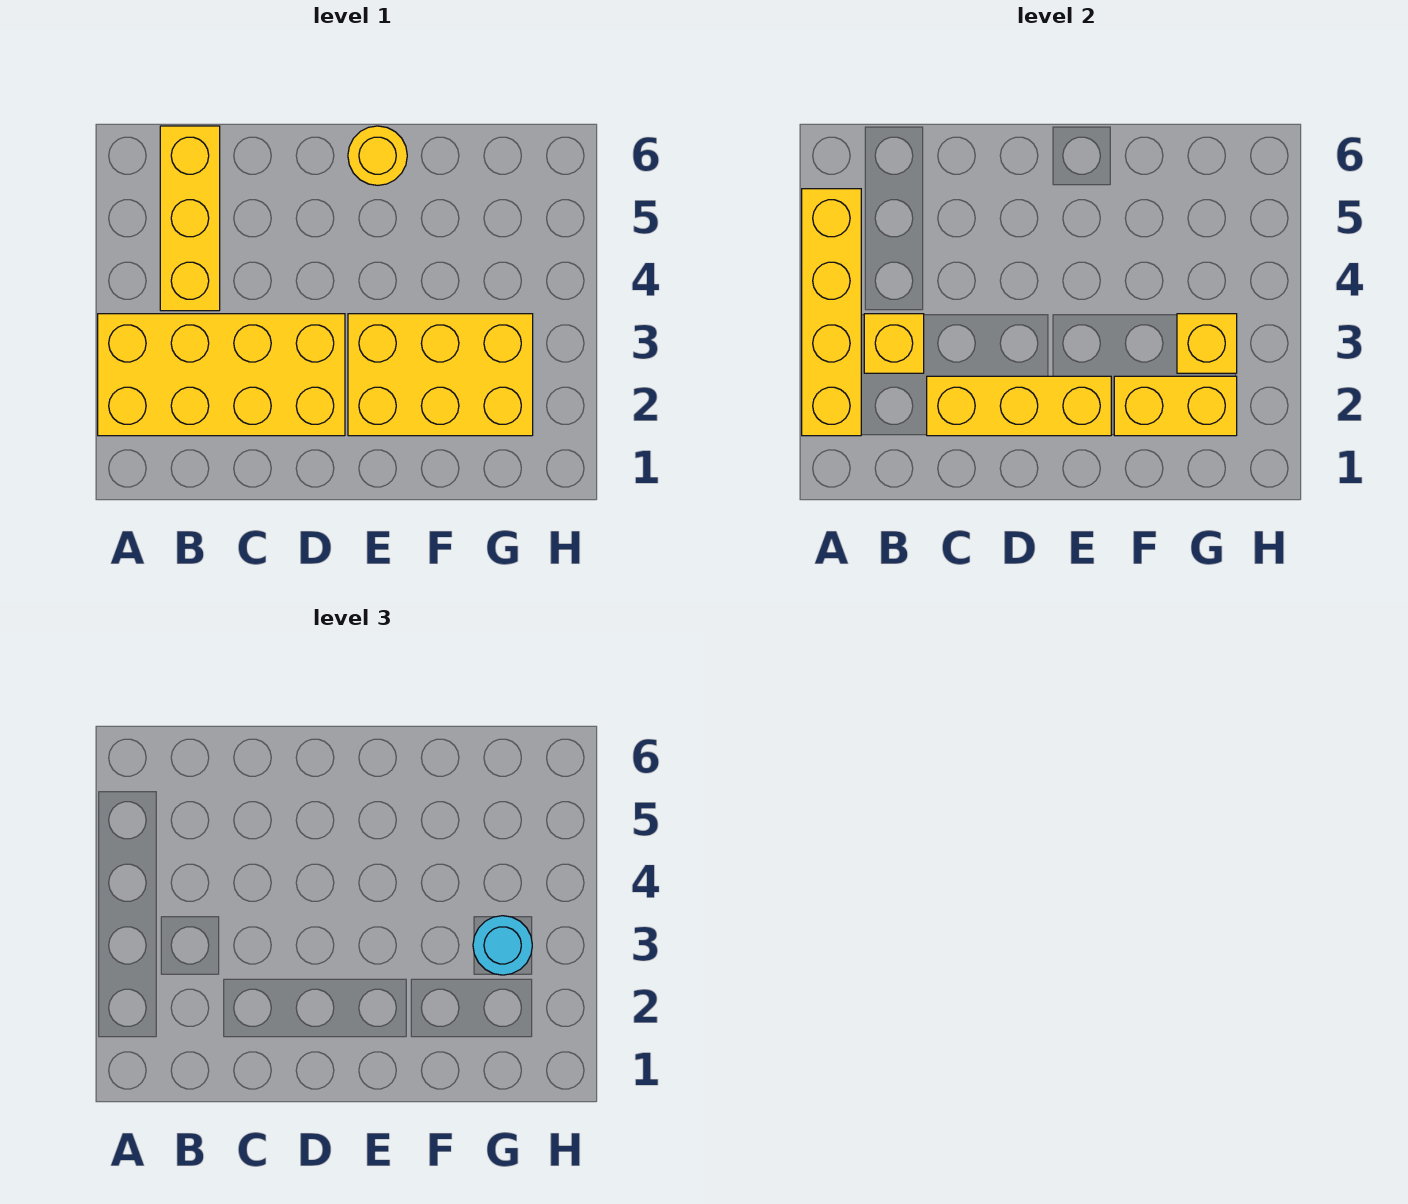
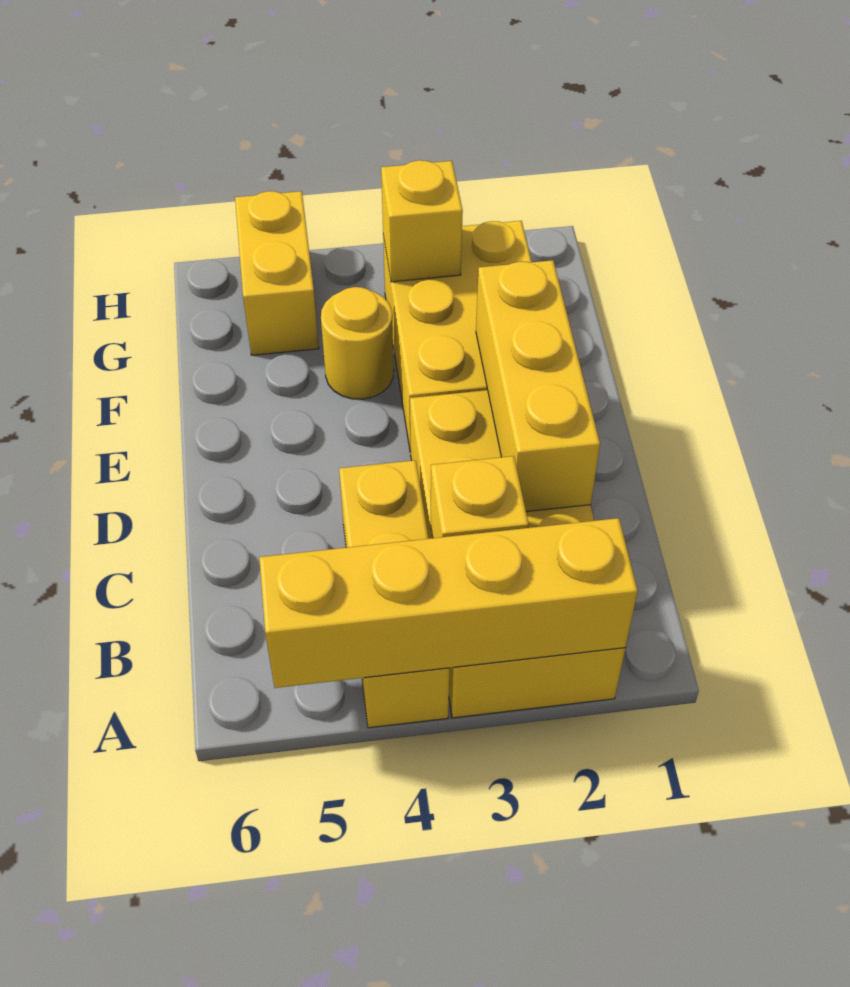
yellow 1x3 brick [160,126,220,311] -> yellow 1x3 brick turned to [339,460,449,728]
yellow 1x1 round brick [348,126,407,185] -> yellow 1x1 round brick moved to [321,287,394,399]
yellow 1x2 brick [1114,376,1237,436] -> yellow 1x2 brick moved to [235,191,319,355]
cyan 1x1 round brick [473,916,532,975] -> none

